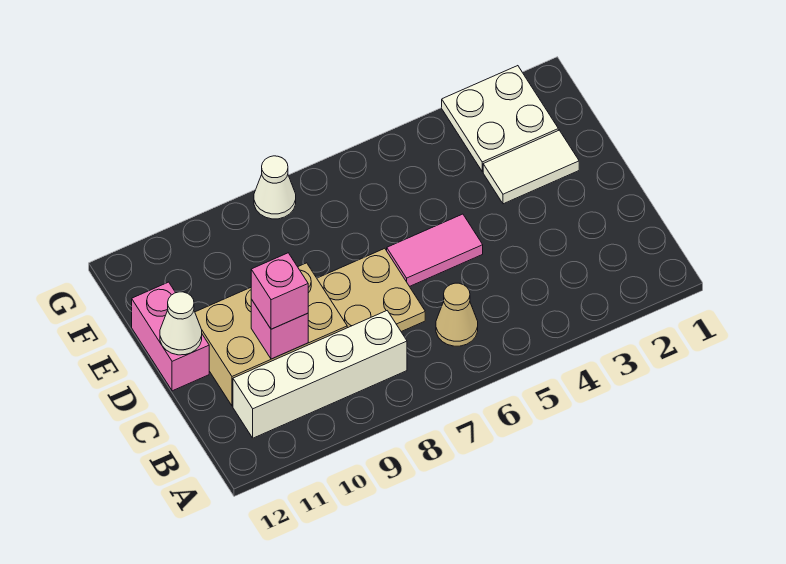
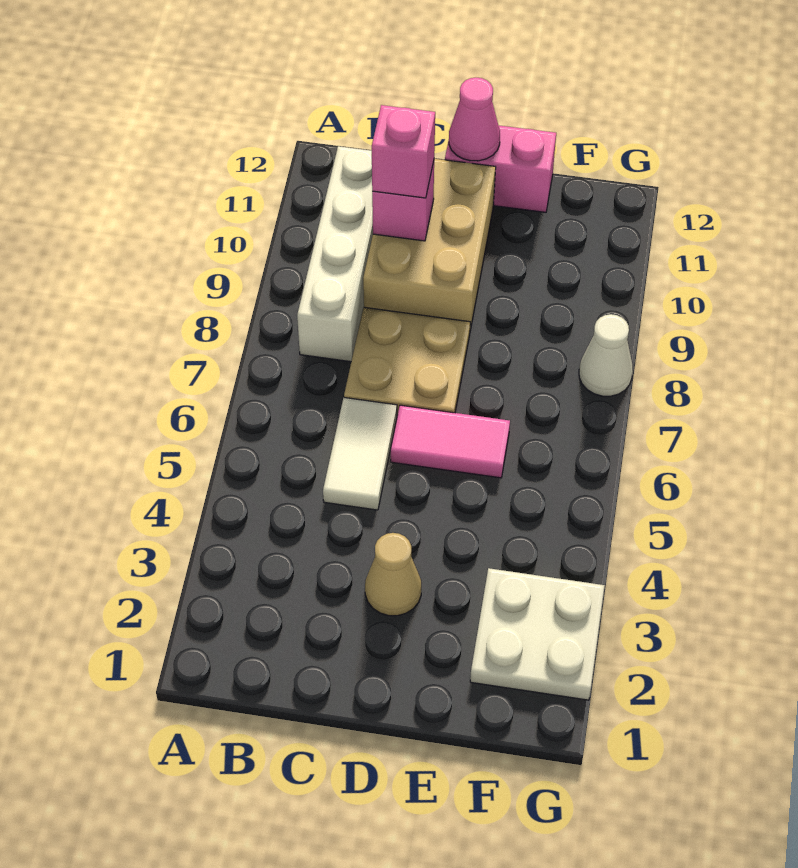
tan 1x1 cone [436,283,478,346] -> tan 1x1 cone moved to [365,533,421,616]
pink 1x2 tile [387,214,483,286] -> pink 1x2 tile turned to [391,405,510,478]
white 1x1 cone [160,292,202,355] -> pink 1x1 cone [449,78,500,161]
white 1x2 tile [483,130,579,204] -> white 1x2 tile moved to [323,398,397,510]

